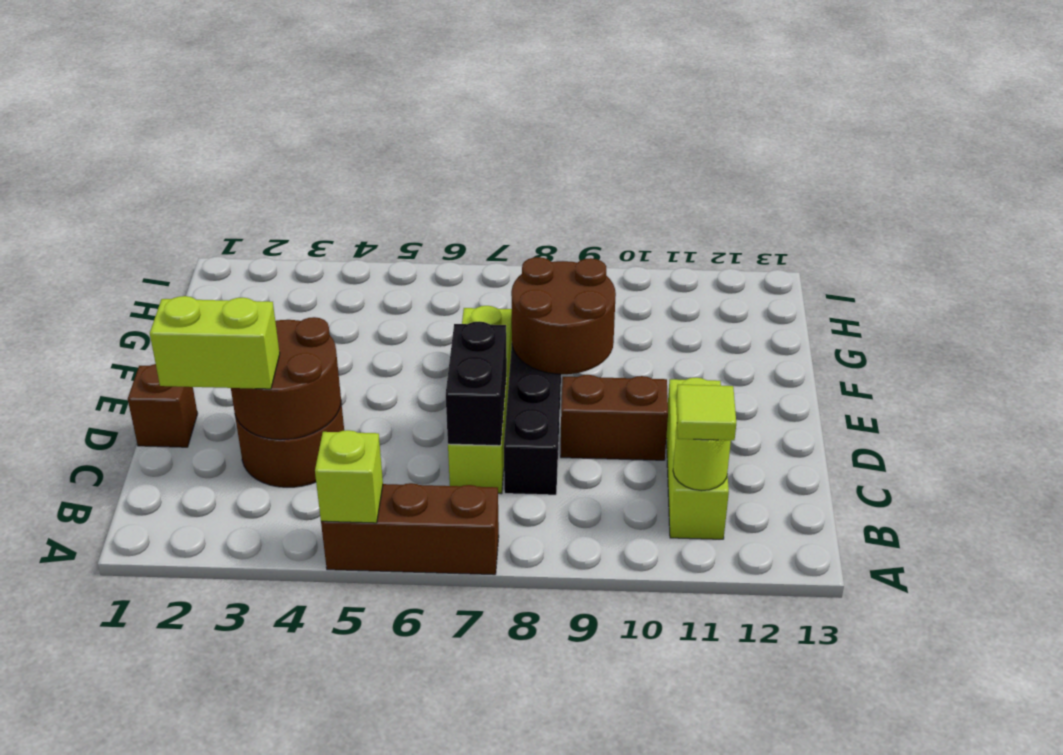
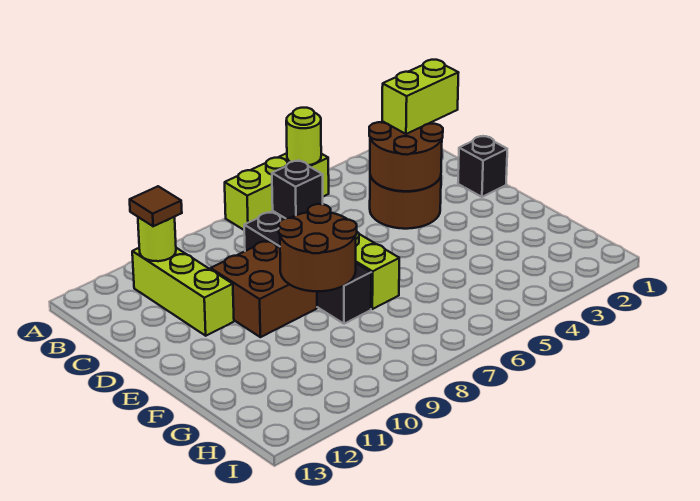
brown 1x3 brick [321,483,499,575] -> lime 1x3 brick [225,153,329,230]
lime 1x1 brick [315,430,383,523] -> lime 1x1 round brick [286,108,321,165]
lime 1x1 tile [676,384,736,440] -> brown 1x1 tile [130,186,182,226]
black 1x2 brick [446,321,507,446] -> black 1x1 brick [272,161,323,219]
brown 1x1 brick [128,364,198,447] -> black 1x1 brick [458,136,507,197]
brown 1x2 brick [561,375,668,460] -> brown 2x2 brick [211,241,317,337]

